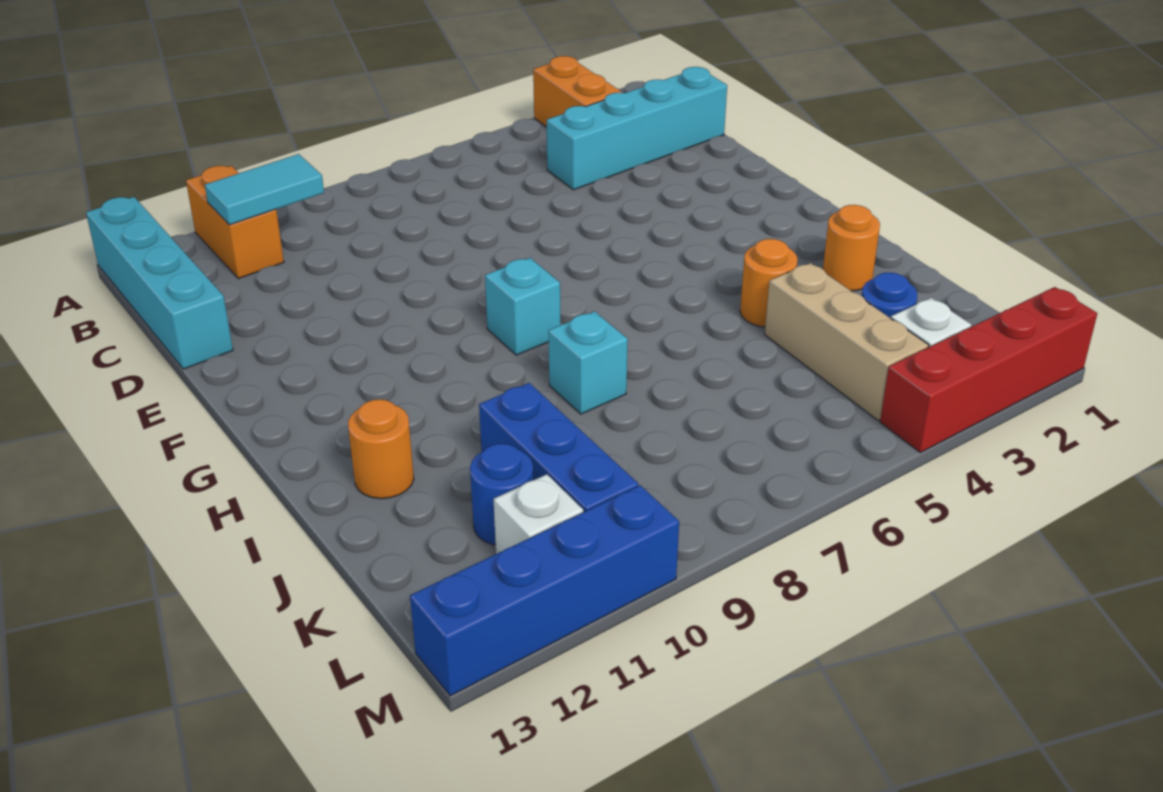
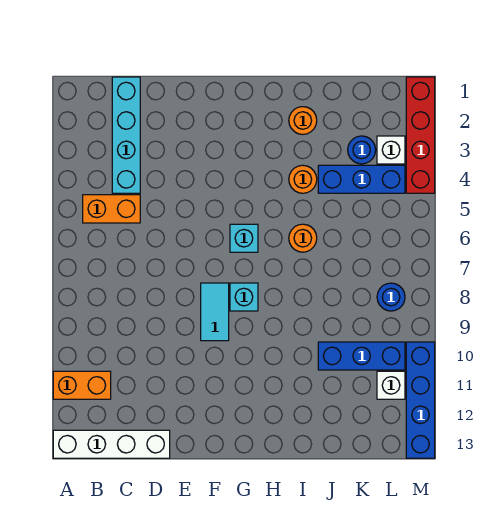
orange 1x2 brick [533,56,622,127] -> orange 1x2 brick moved to [83,195,140,223]
cyan 1x4 brick [86,197,233,369] -> white 1x4 brick [53,430,170,458]
cyan 1x2 tile [205,154,324,225] -> cyan 1x2 tile moved to [201,283,229,341]
cyan 1x1 brick [548,311,628,414] -> cyan 1x1 brick moved to [230,224,258,252]
orange 1x1 round brick [348,399,414,499] -> orange 1x1 round brick moved to [289,224,317,252]
tan 1x3 brick [765,263,929,421] -> blue 1x3 brick [318,165,405,193]
blue 1x1 round brick [470,444,533,545] -> blue 1x1 round brick moved to [377,283,405,311]

